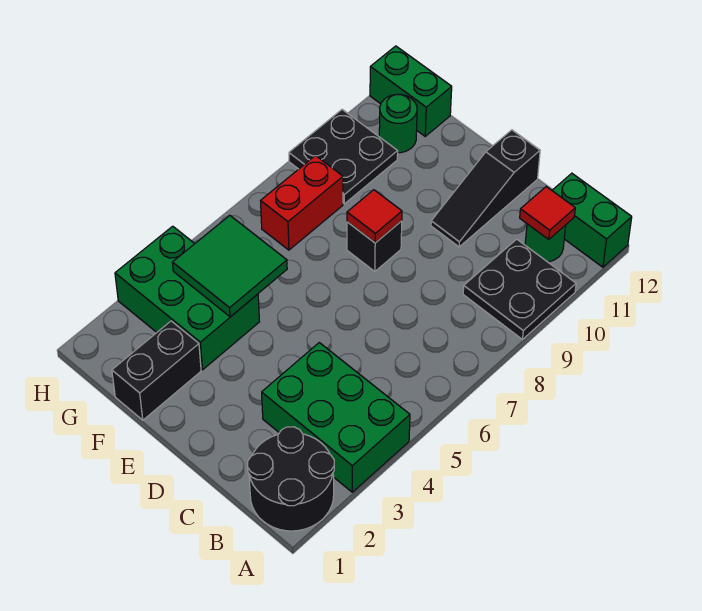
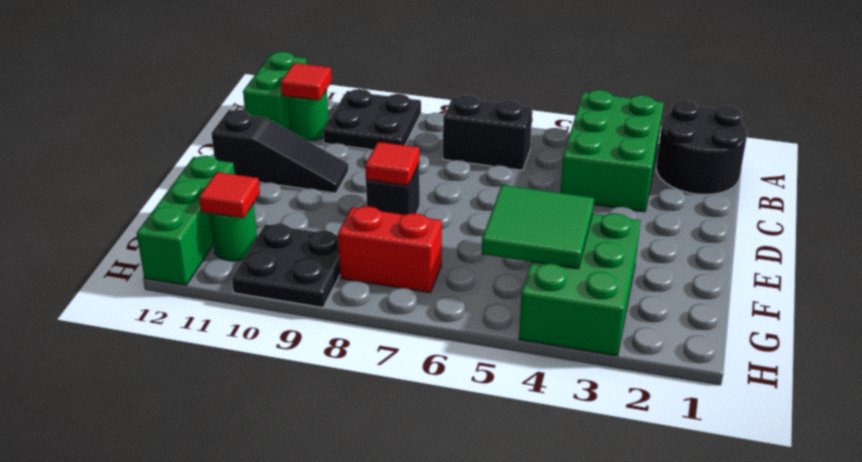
black 1x2 brick [112,321,201,420] -> black 1x2 brick moved to [443,95,533,170]
none -> red 1x1 tile [199,172,260,218]
green 1x2 brick [370,46,452,136] -> green 1x3 brick [137,156,235,285]

